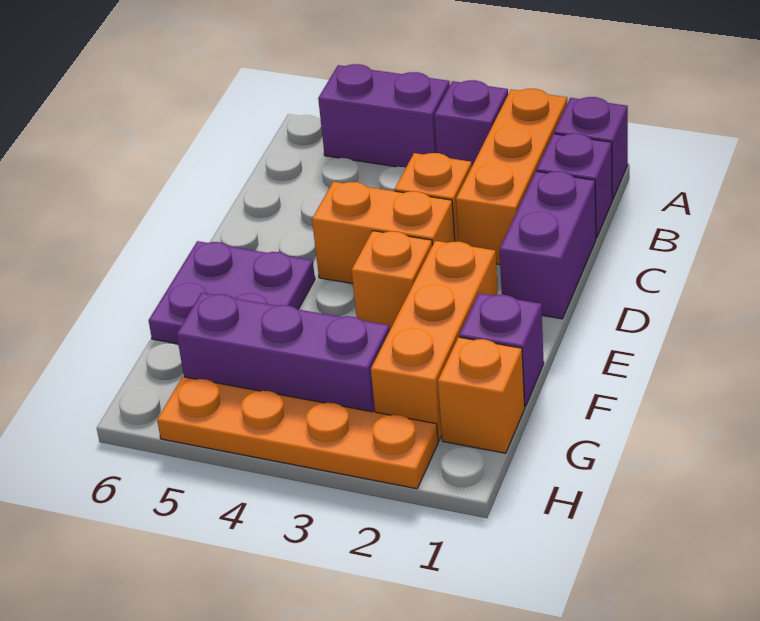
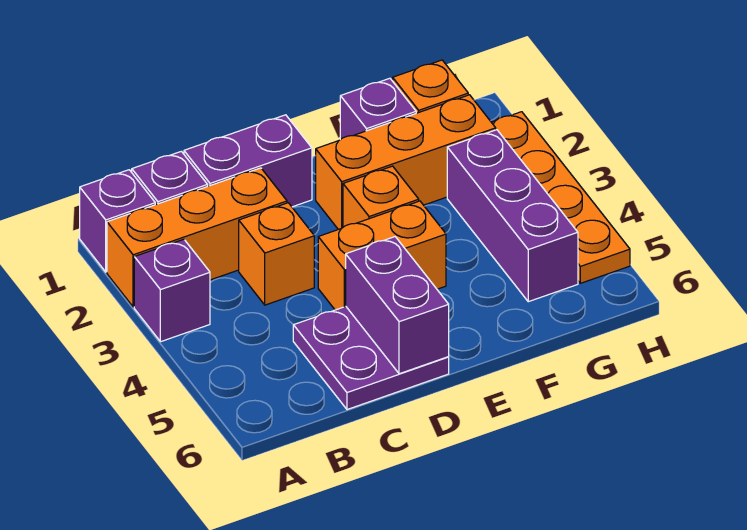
purple 1x2 brick [318,64,450,168] -> purple 1x2 brick moved to [346,237,449,374]
orange 1x2 brick [312,182,455,284] -> orange 1x2 brick turned to [318,201,446,310]
purple 2x2 plate [149,241,315,344] -> purple 2x2 plate moved to [293,307,449,410]

